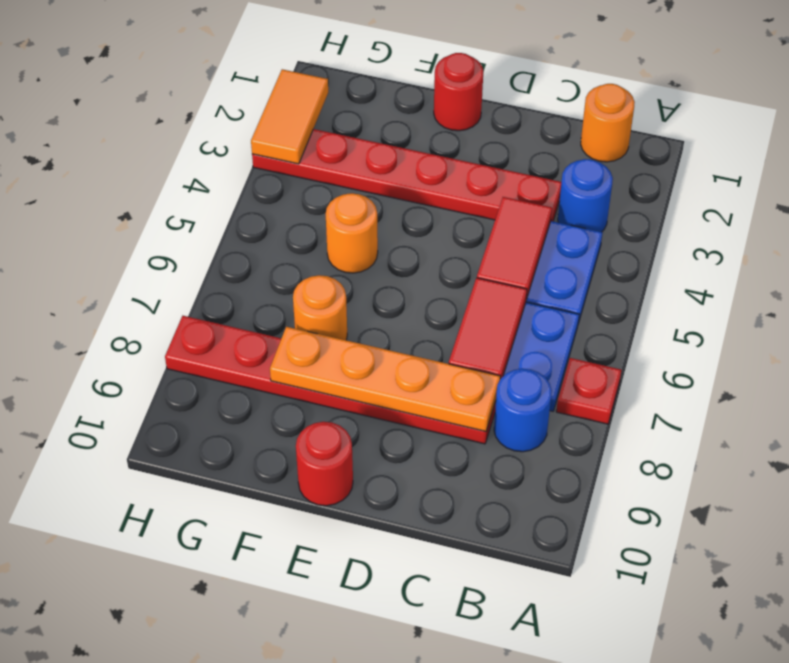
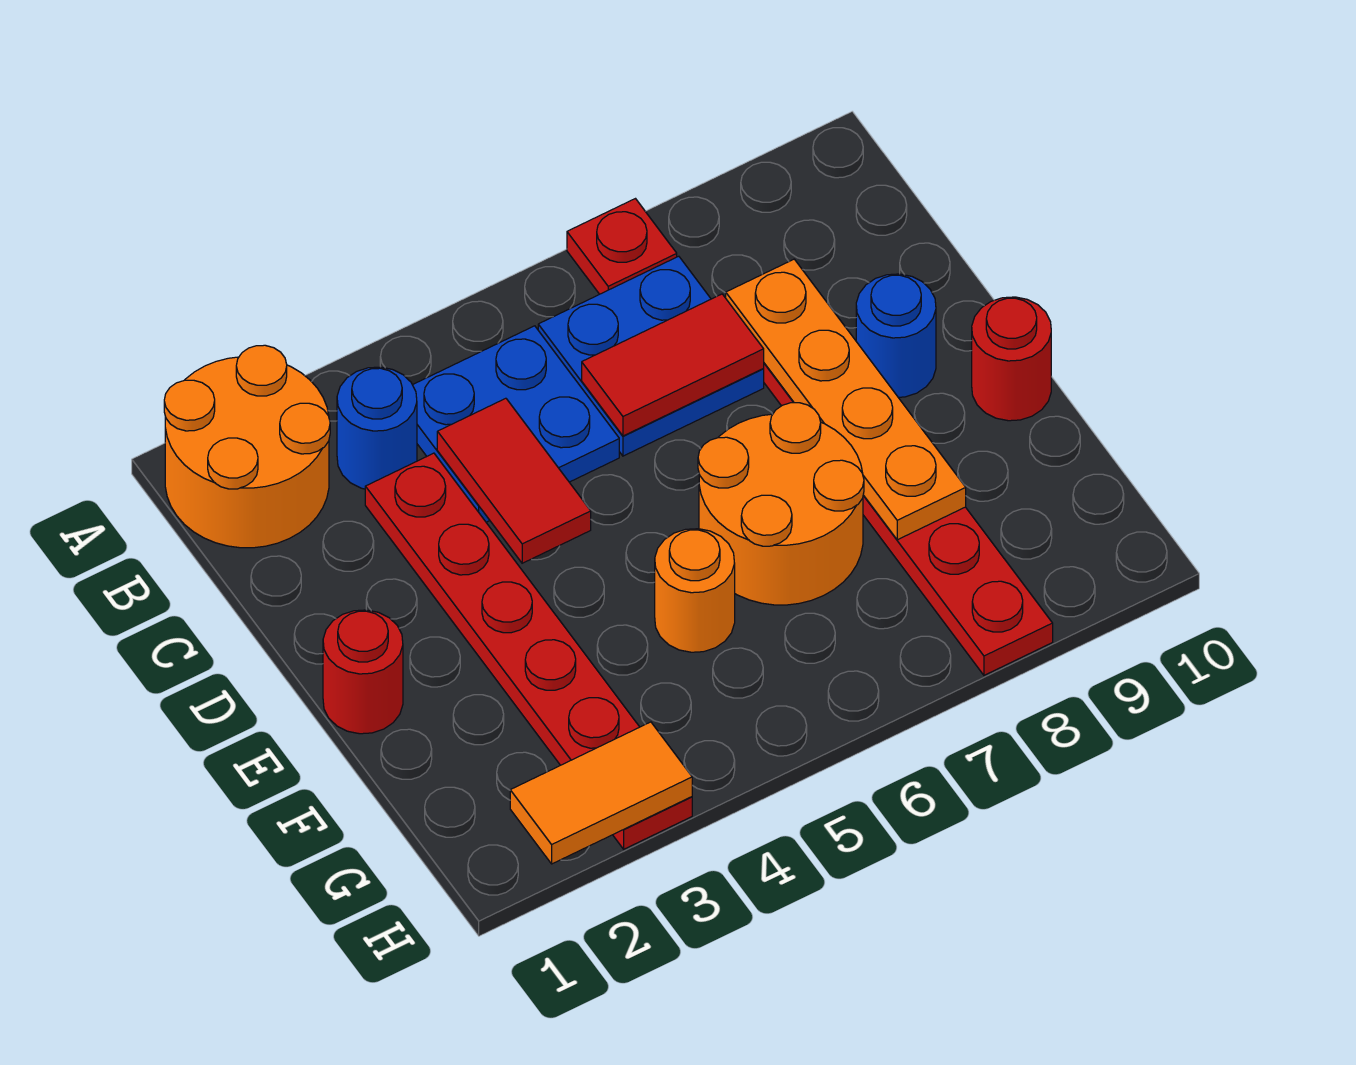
orange 1x1 round brick [581,84,635,162] -> orange 2x2 round brick [164,345,330,548]
blue 1x1 round brick [494,369,552,452] -> blue 1x1 round brick moved to [856,274,936,397]
red 1x2 tile [477,197,552,300] -> red 1x2 tile turned to [437,398,591,563]
orange 1x1 round brick [293,275,347,340] -> orange 2x2 round brick [698,403,864,605]

